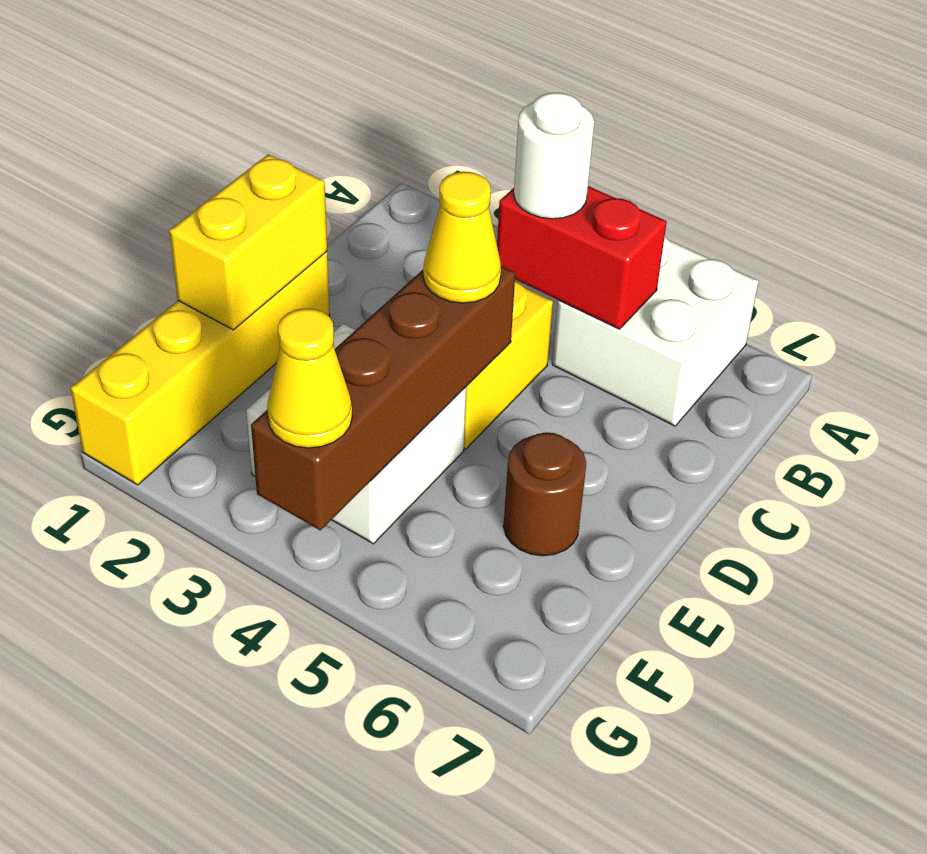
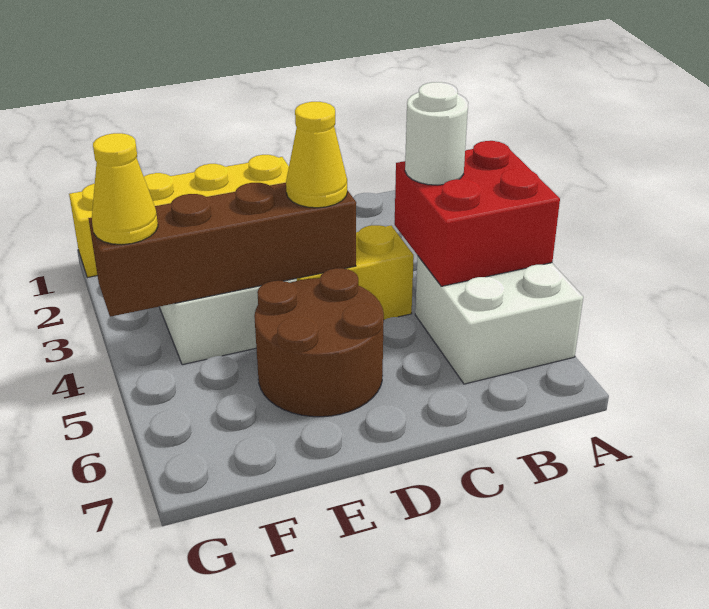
red 1x2 brick [497,186,667,329] -> red 2x2 brick [395,141,560,286]
yellow 1x2 brick [169,155,327,330] -> none
brown 1x1 round brick [504,432,586,556] -> brown 2x2 round brick [254,268,384,417]

